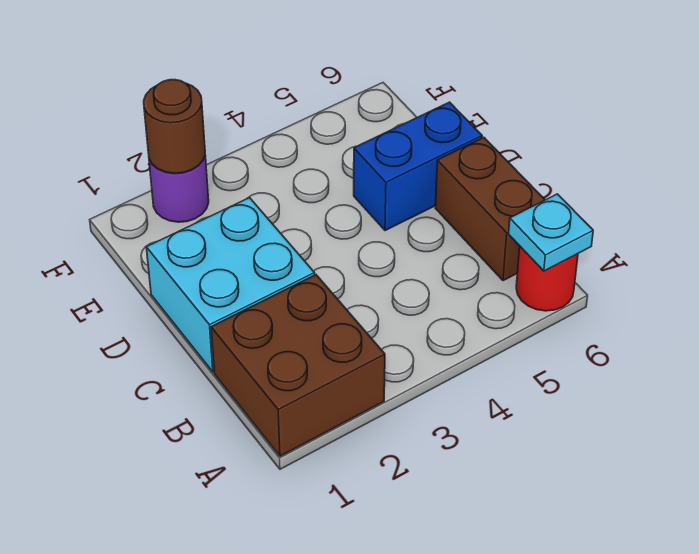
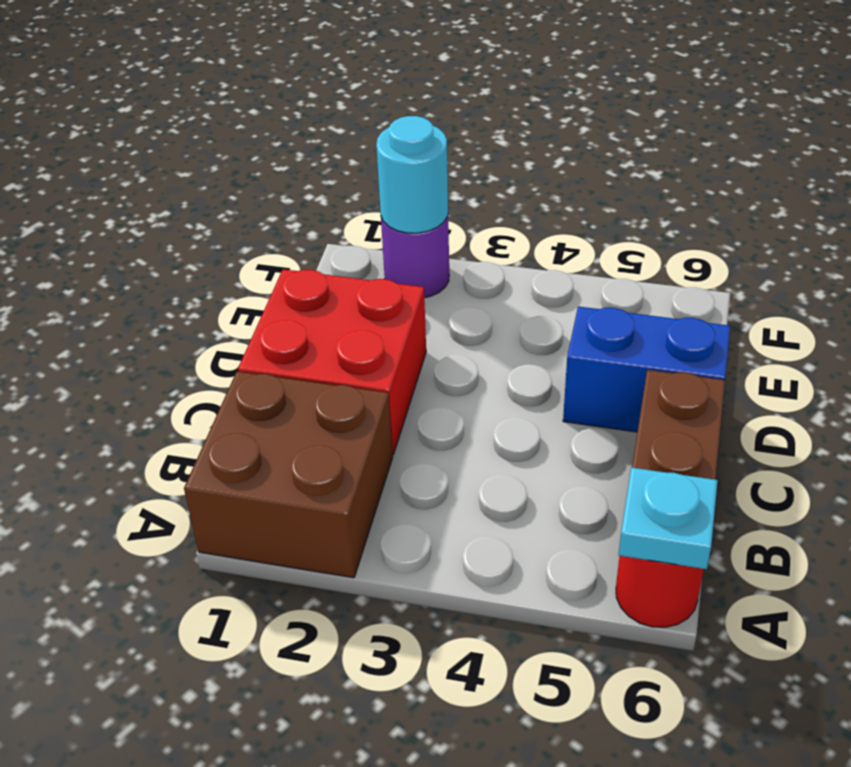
cyan 2x2 brick [146,198,315,372] -> red 2x2 brick [238,269,426,455]
brown 1x1 round brick [144,80,205,173] -> cyan 1x1 round brick [376,116,448,233]

